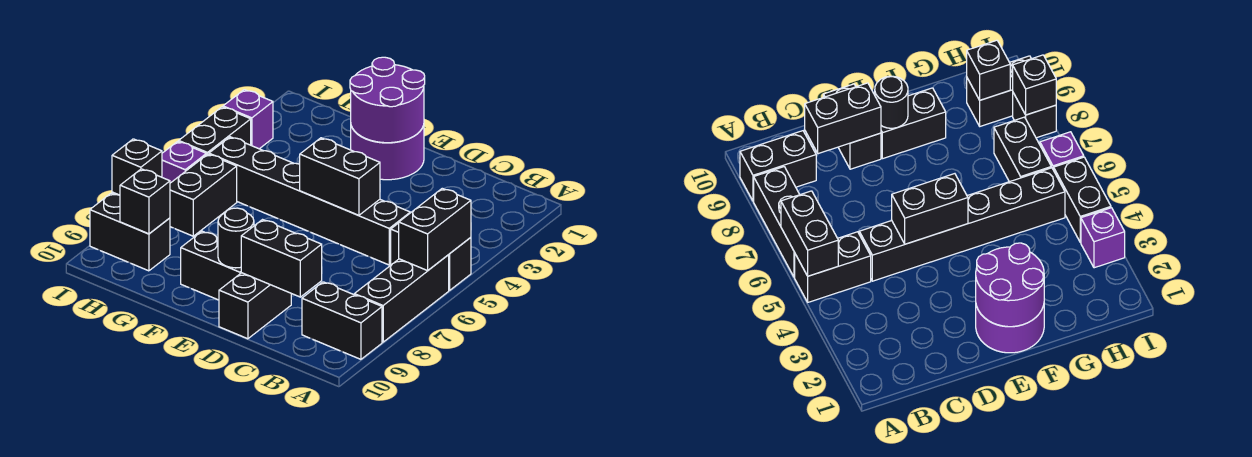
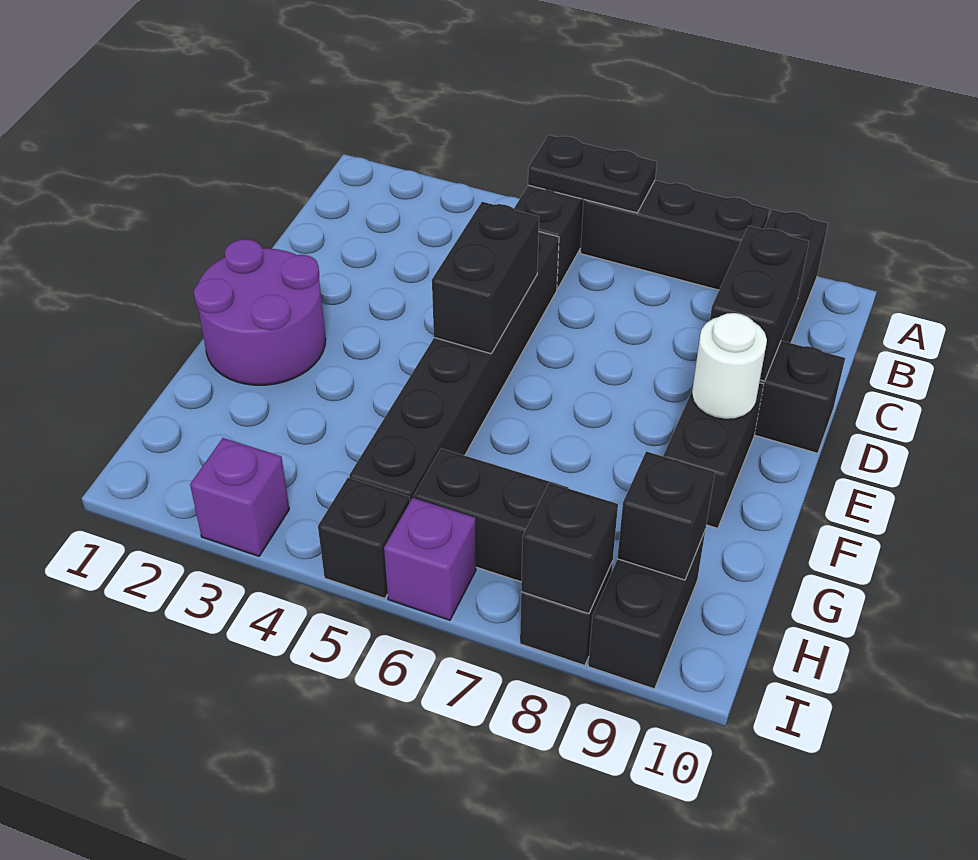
black 1x2 brick [399,188,471,271] -> black 1x2 plate [528,135,657,213]
purple 2x2 round brick [350,57,425,143] -> none
black 1x1 round brick [218,208,254,268] -> white 1x1 round brick [692,313,767,419]
black 1x2 brick [179,107,251,155] -> black 1x1 brick [318,478,410,598]

